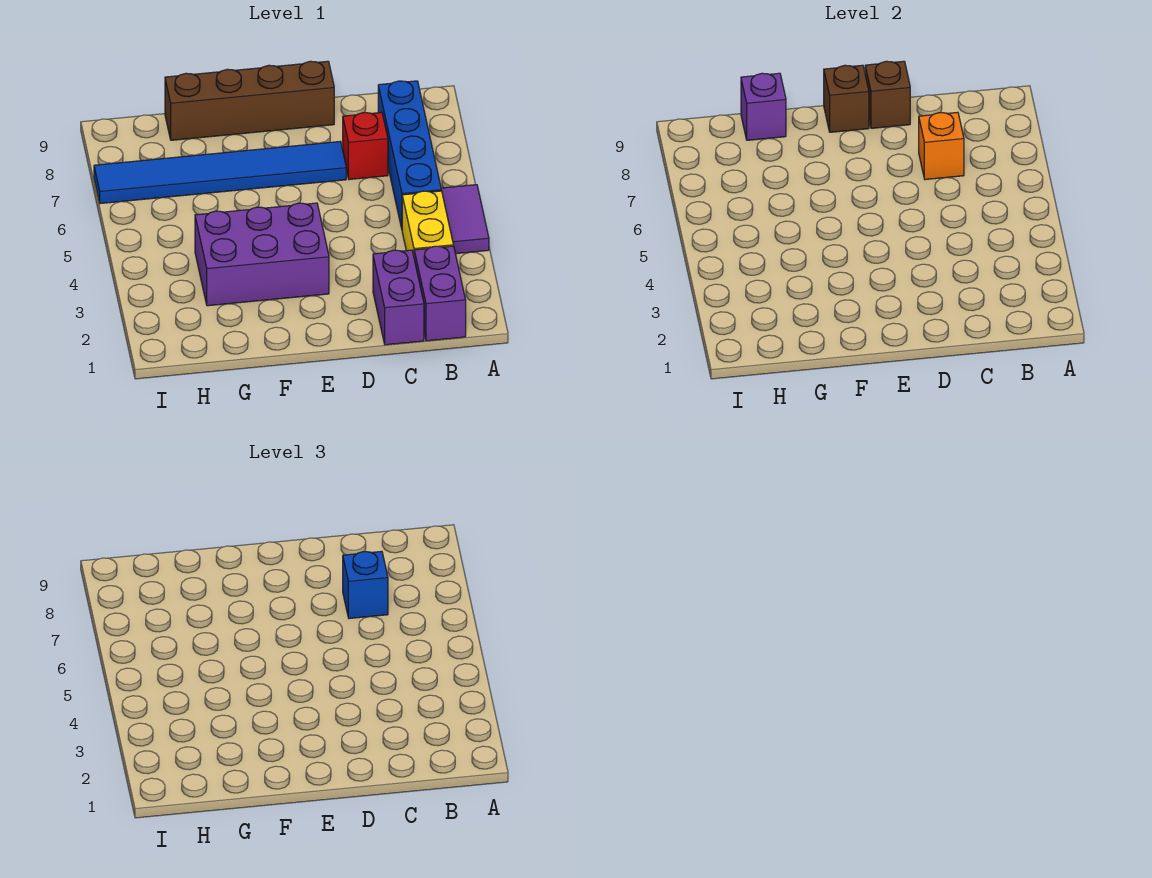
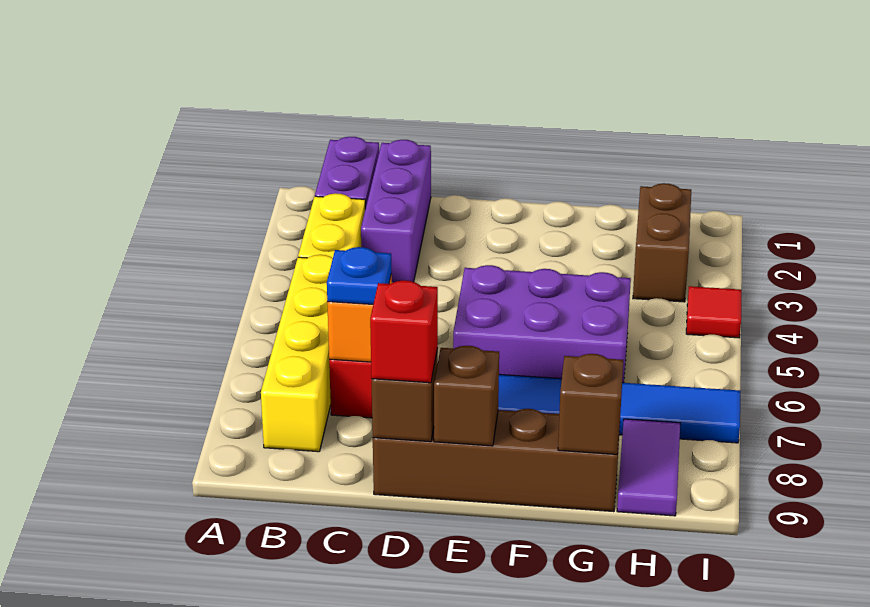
purple 1x2 tile [441,185,489,254] -> purple 1x2 tile moved to [617,419,680,516]
blue 1x4 brick [378,81,441,228] -> yellow 1x4 brick [261,255,333,452]
purple 1x2 brick [373,250,424,345] -> purple 1x3 brick [361,140,431,283]
blue 1x1 brick [343,551,388,619] -> blue 1x1 plate [327,247,391,304]
none -> red 1x1 brick [370,280,438,383]
purple 2x3 brick [195,203,329,306] -> purple 2x3 brick moved to [453,265,631,383]
purple 1x1 brick [741,73,786,140] -> brown 1x1 brick [558,354,623,454]
none -> brown 1x2 brick [633,183,691,302]
none -> red 1x1 tile [686,286,741,338]

